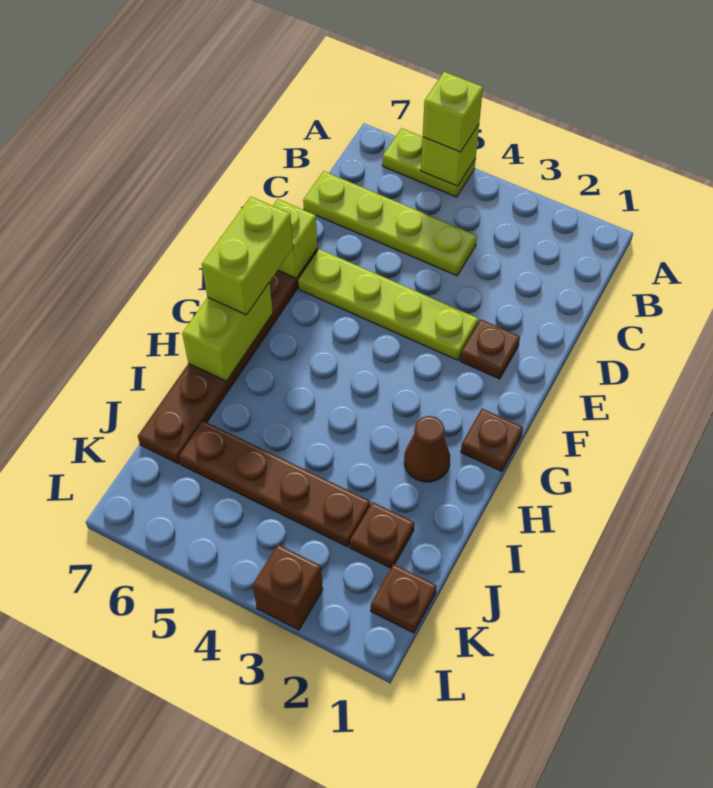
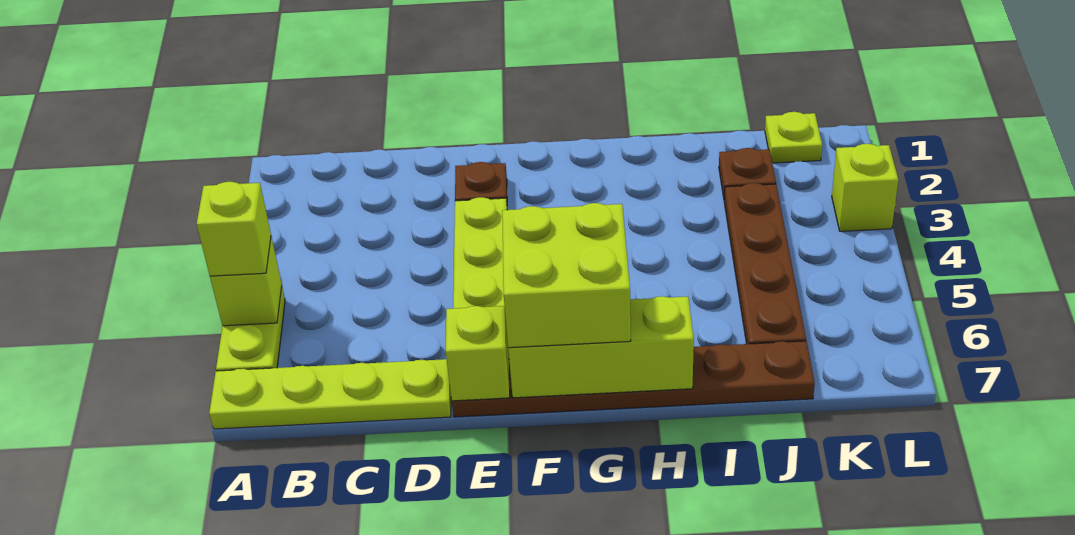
lime 1x4 plate [303,171,477,276] -> lime 1x4 plate turned to [209,359,451,429]
lime 1x2 brick [202,197,293,315] -> lime 2x2 brick [502,203,631,348]
brown 1x1 plate [461,409,523,471] -> none
lime 1x2 brick [182,282,273,381] -> lime 1x3 brick [508,296,694,398]
brown 1x1 cone [404,416,450,482] -> none
brown 1x1 plate [371,564,437,633] -> lime 1x1 plate [765,112,822,163]
brown 1x1 brick [253,545,323,630] -> lime 1x1 brick [832,144,898,231]

